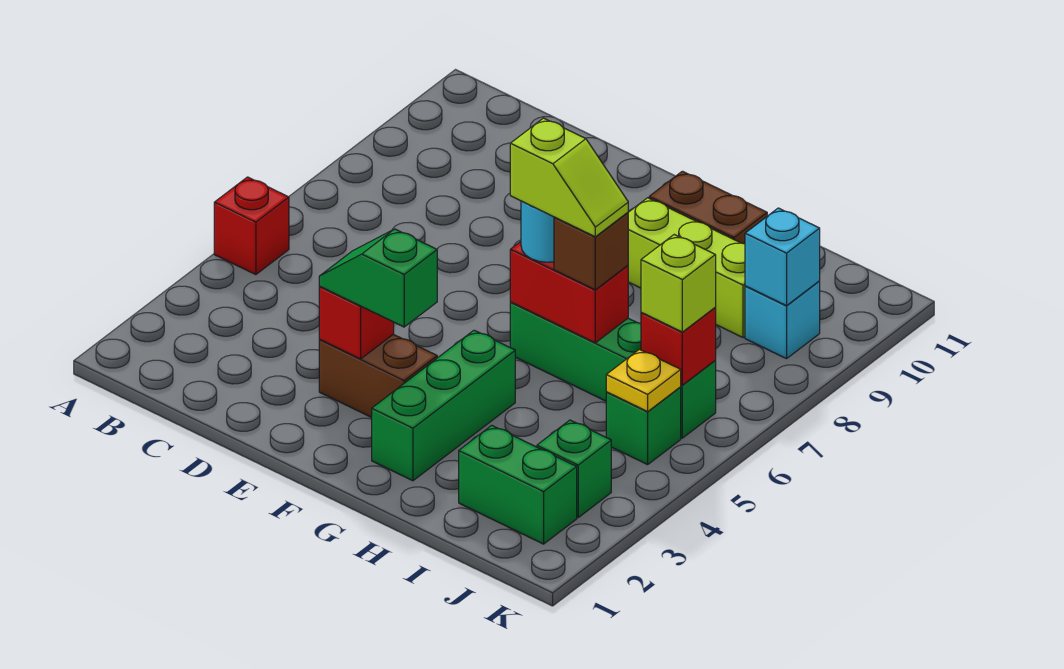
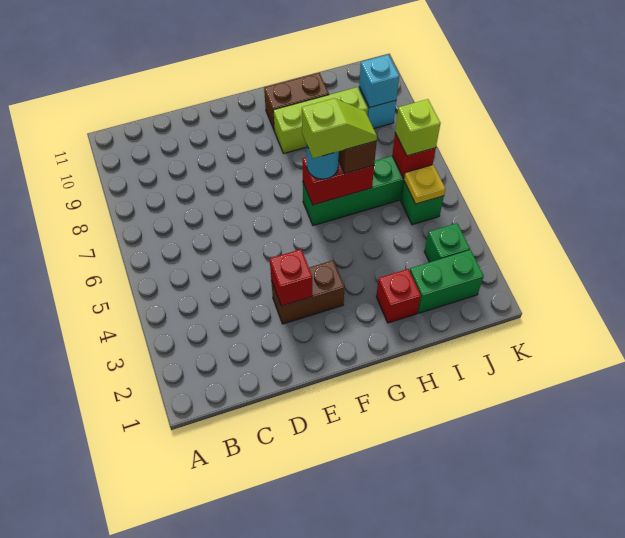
red 1x1 brick [214,177,289,275] -> red 1x1 brick moved to [376,269,421,323]
green 1x2 slope [319,229,437,327] -> none
green 1x3 brick [372,330,515,481] -> none

